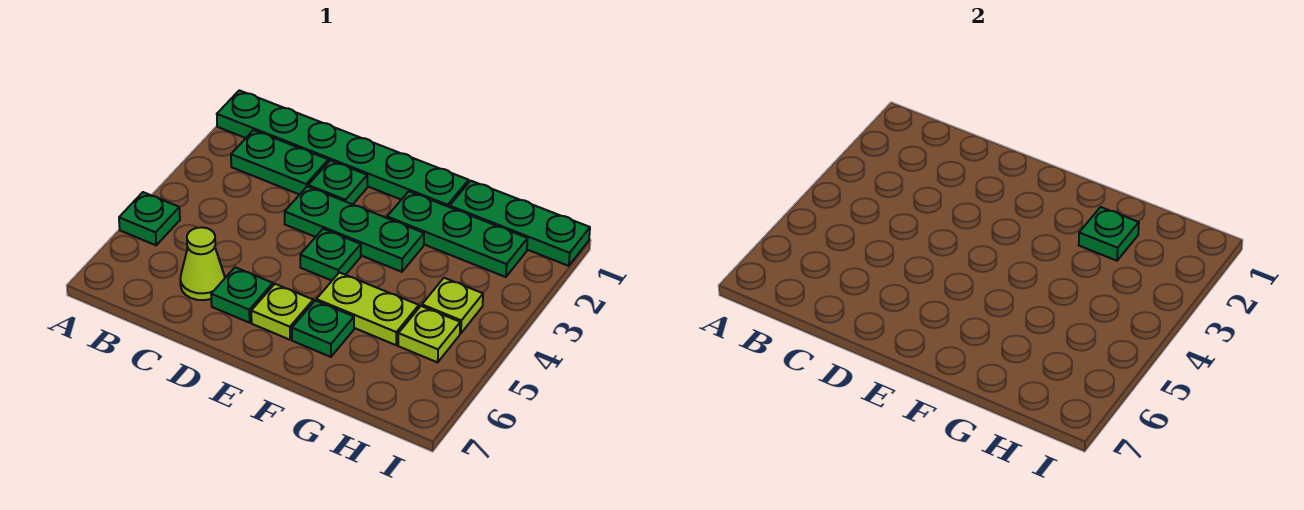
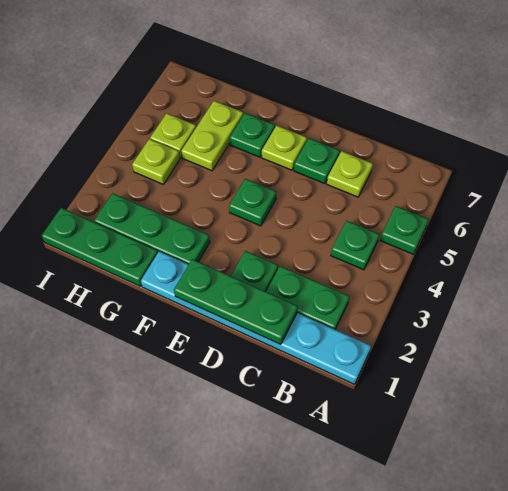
green 1x6 plate [217,90,469,207] -> cyan 1x6 plate [141,251,371,384]
lime 1x1 cone [180,227,225,300] -> lime 1x1 plate [327,151,373,197]
green 1x3 plate [285,186,424,272] -> green 1x3 plate moved to [174,259,298,344]
lime 1x2 plate [316,272,419,345] -> lime 1x2 plate turned to [181,101,243,171]
green 1x1 plate [1079,207,1139,261] -> green 1x1 plate moved to [331,221,380,270]

